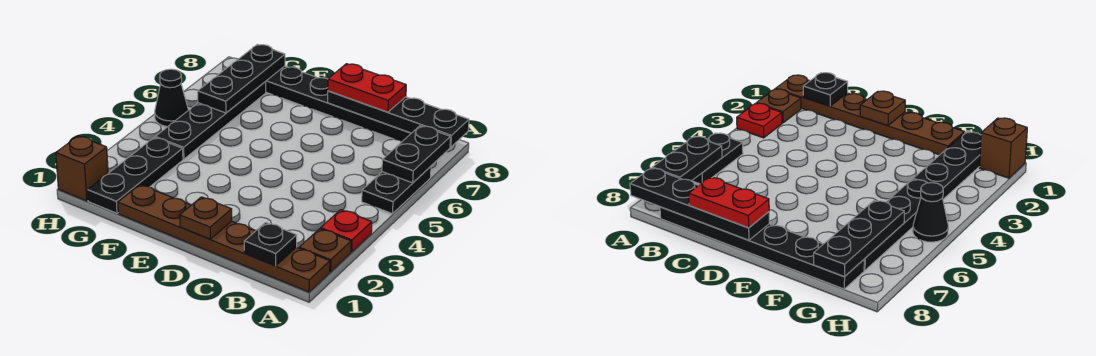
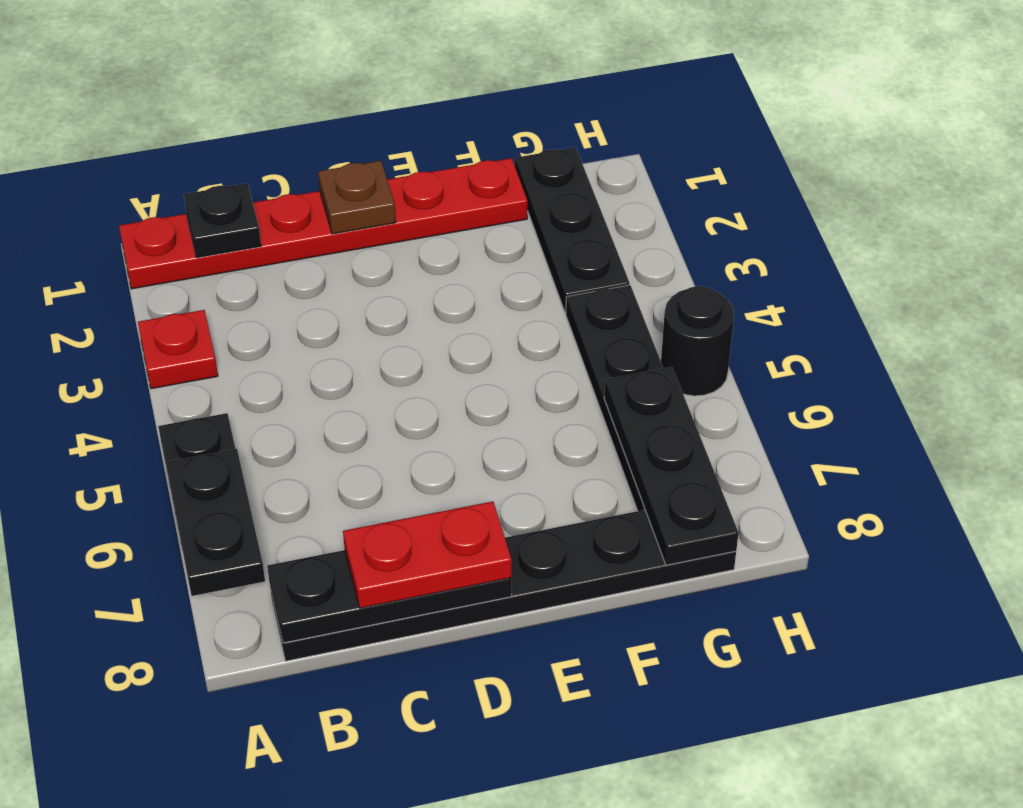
brown 1x6 plate [118,185,330,292] -> red 1x6 plate [119,158,528,289]
brown 1x1 plate [299,229,351,272] -> none
black 1x4 plate [328,91,469,147] -> black 1x3 plate [267,550,512,643]
brown 1x1 brick [56,136,108,201] -> none
black 1x1 cone [155,69,188,127] -> black 1x1 round brick [661,286,734,396]

